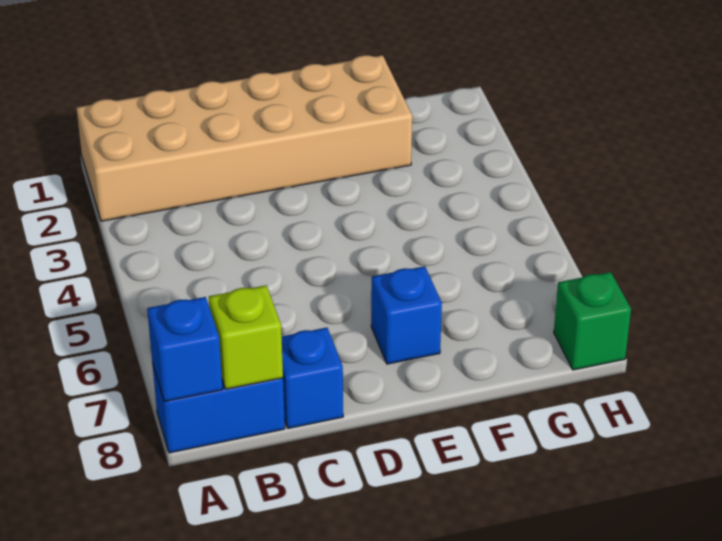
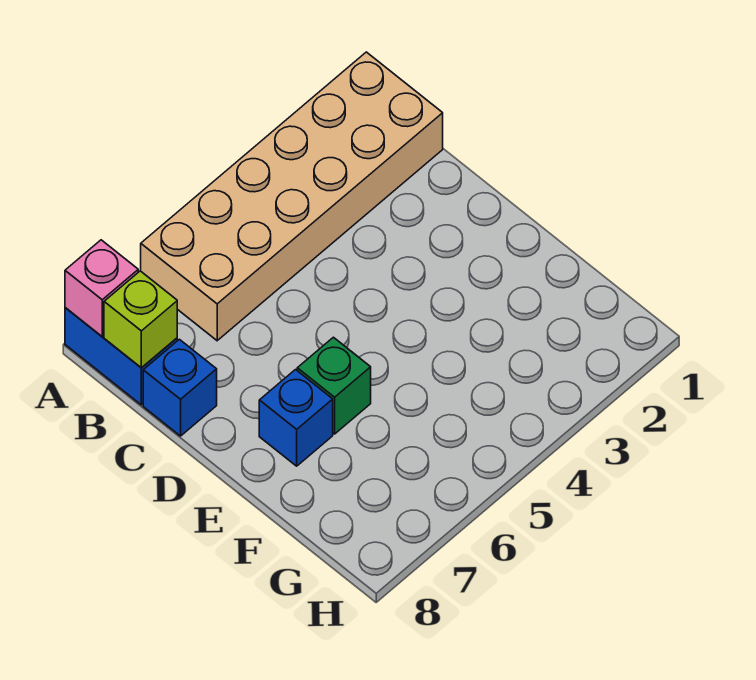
tan 2x6 brick [76,55,412,221] -> tan 2x6 brick turned to [141,52,443,341]
blue 1x1 brick [147,297,222,402] -> pink 1x1 brick [65,240,138,336]
green 1x1 brick [554,272,631,370] -> green 1x1 brick moved to [297,337,371,434]

